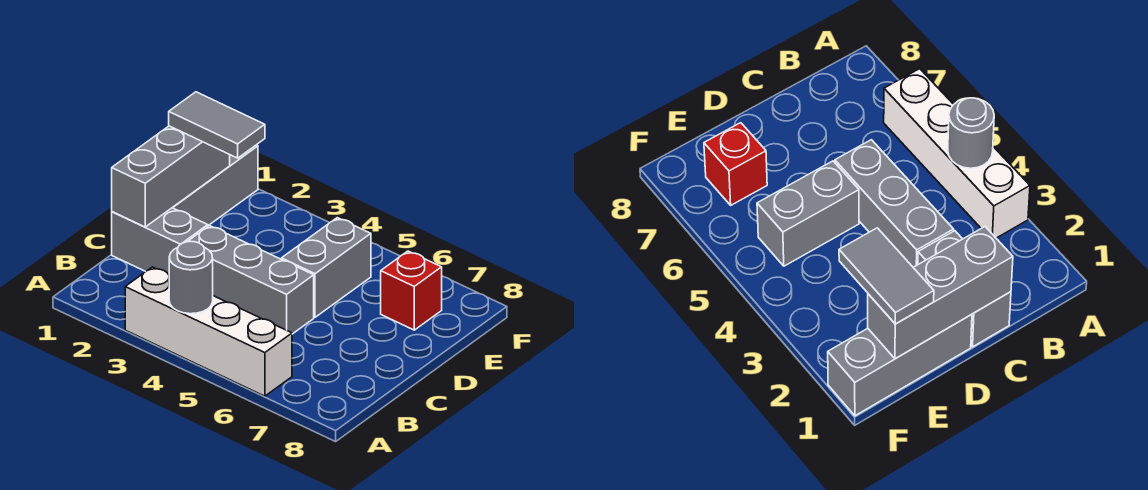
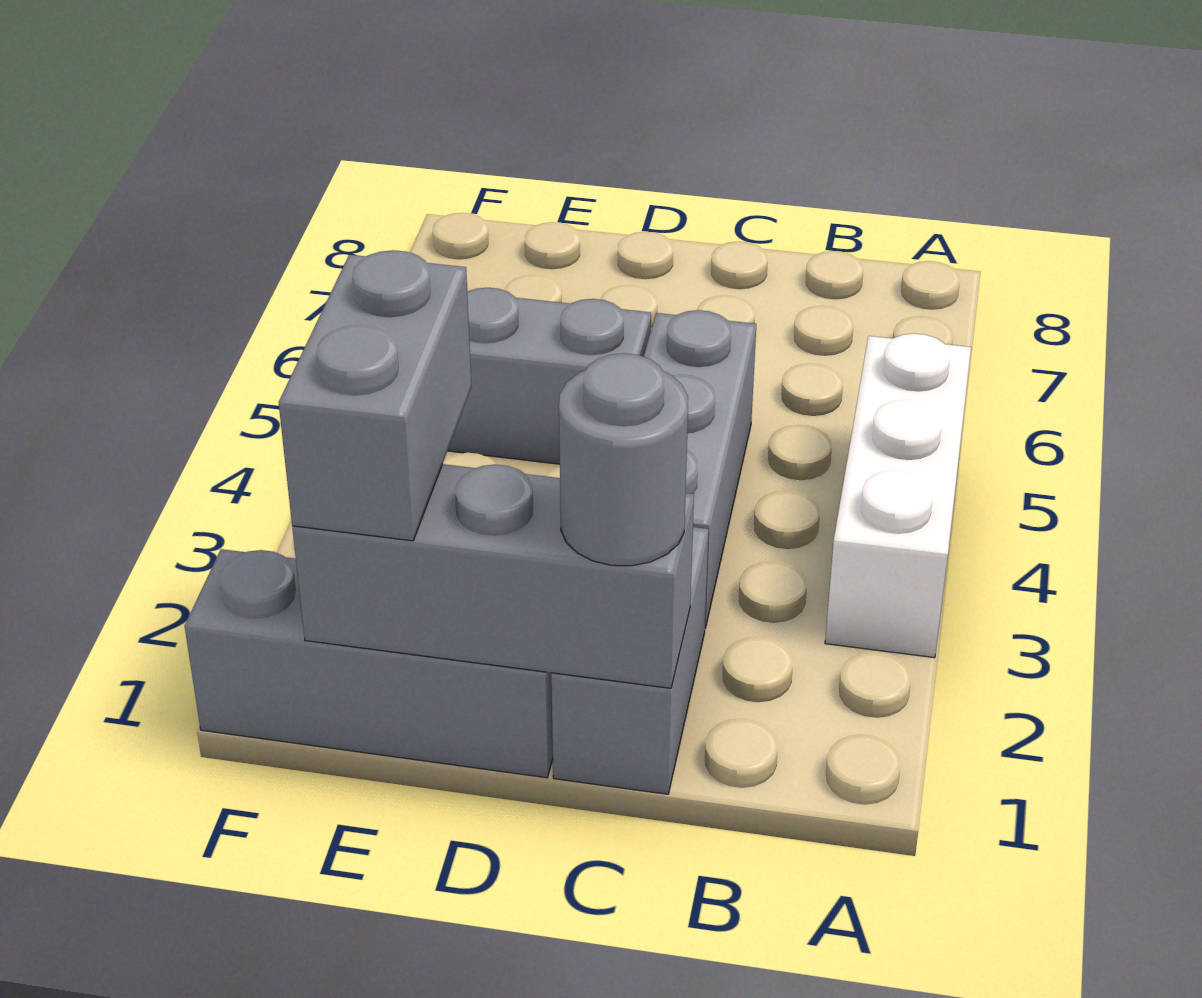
white 1x4 brick [125,267,292,396] -> white 1x3 brick [825,333,971,658]
grey 1x1 round brick [169,241,213,314] -> grey 1x1 round brick moved to [559,353,688,566]
grey 1x2 tile [169,92,265,158] -> grey 1x2 brick [279,250,471,541]
red 1x1 brick [381,251,442,330] -> none

